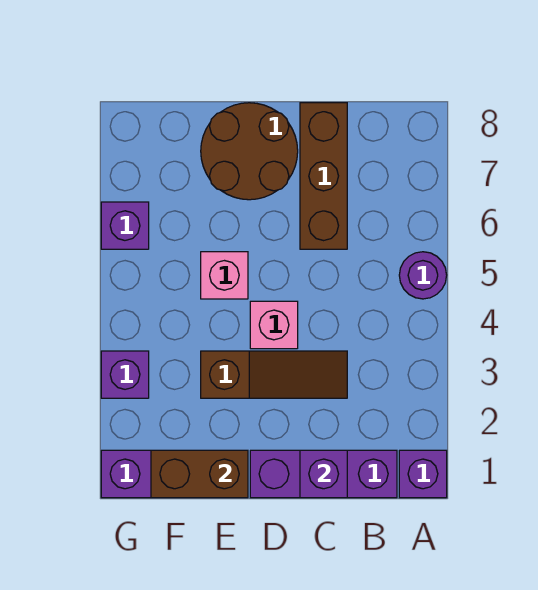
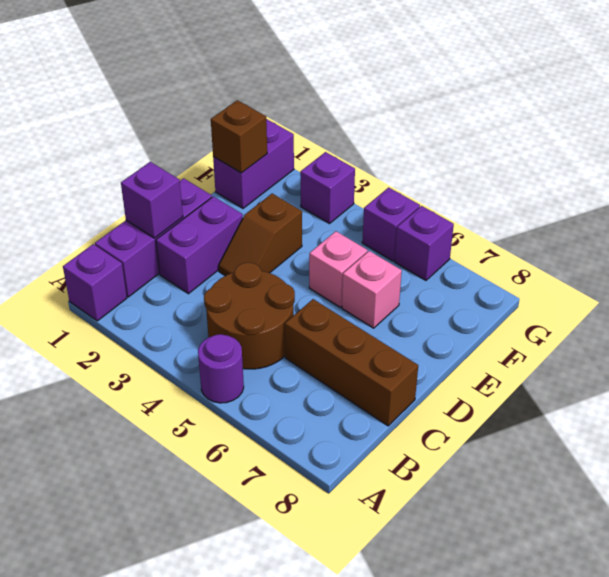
none -> purple 1x2 brick [156,197,243,294]
brown 1x3 slope [201,351,347,398] -> brown 1x2 slope [219,194,302,276]
pink 1x1 brick [250,301,298,349] -> pink 1x1 brick moved to [342,251,402,328]
brown 2x2 round brick [201,103,298,200] -> brown 2x2 round brick moved to [204,262,295,369]
brown 1x2 brick [151,450,248,498] -> brown 1x1 brick [211,100,267,173]
none -> purple 1x1 brick [362,187,420,261]

